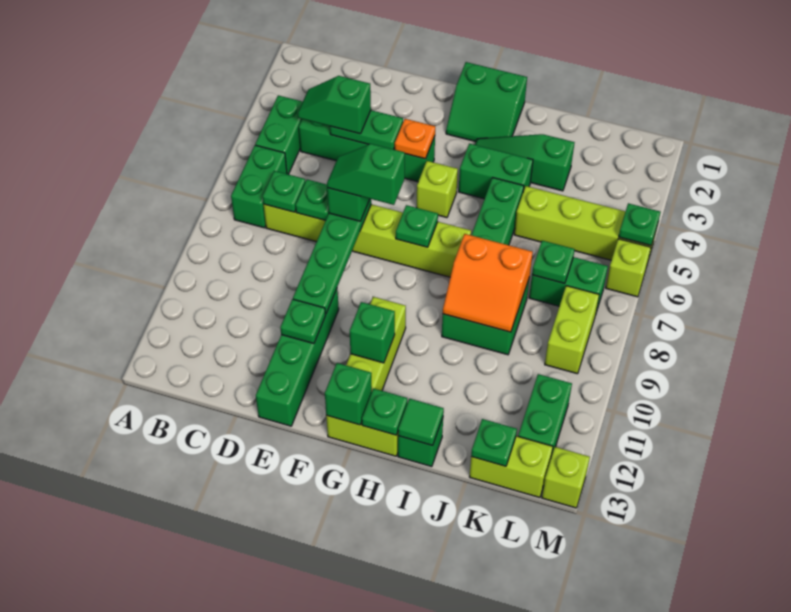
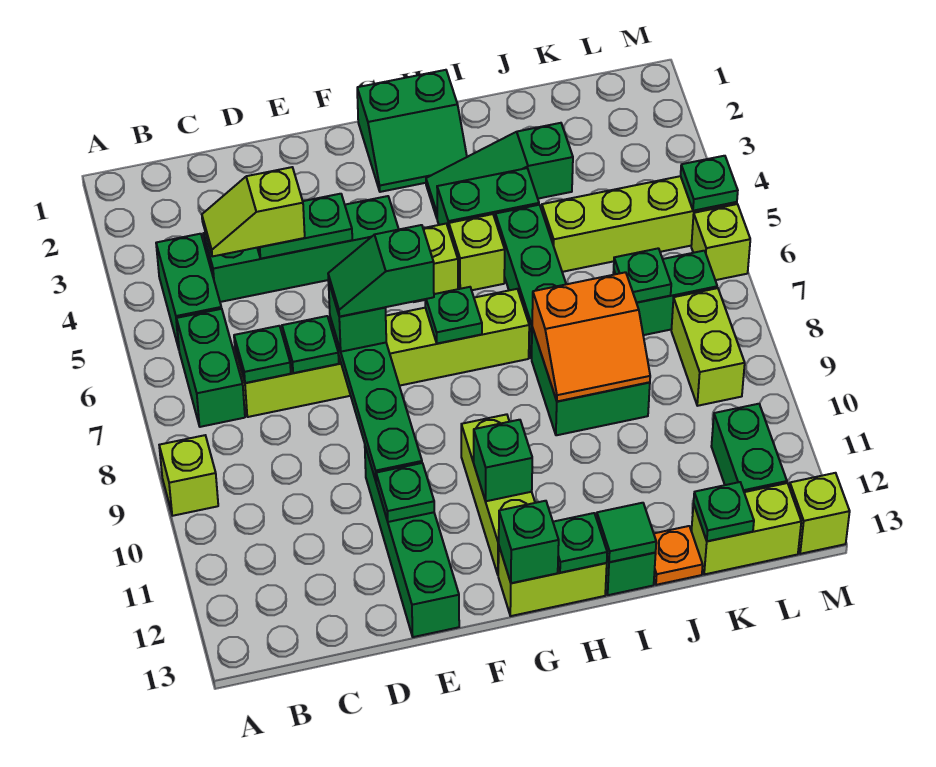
none -> lime 1x1 brick [159,435,218,516]
green 1x2 slope [298,76,371,134] -> lime 1x2 slope [202,167,305,256]
orange 1x1 plate [395,119,435,159] -> orange 1x1 plate moved to [654,526,703,585]
none -> lime 1x1 brick [449,214,505,290]

